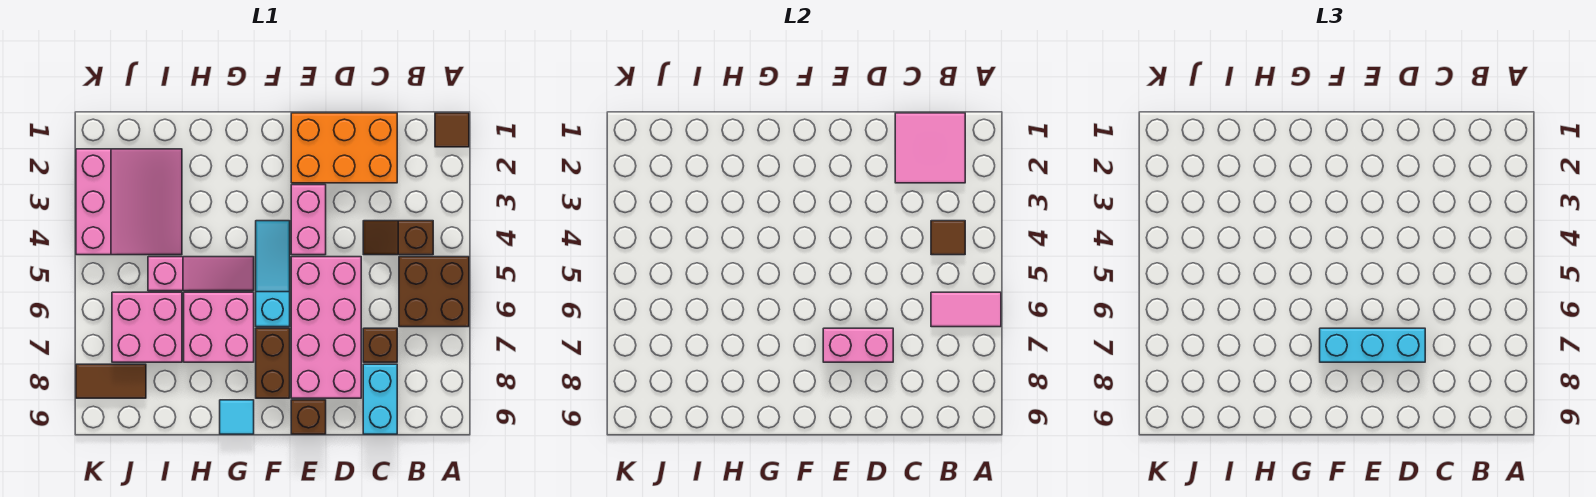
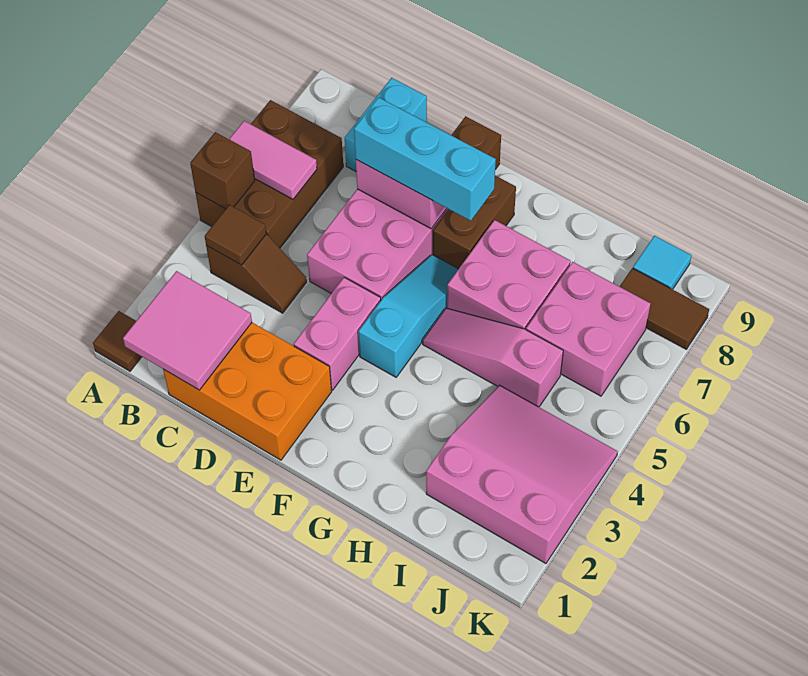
brown 2x2 brick [399,257,469,327] -> brown 2x3 brick [195,100,343,248]
brown 1x1 brick [363,328,397,362] -> brown 1x1 brick moved to [190,132,255,209]
cyan 1x3 slope [256,221,290,327] -> cyan 1x3 slope turned to [358,255,458,377]
cyan 1x1 tile [220,400,254,434] -> cyan 1x1 tile moved to [633,236,692,289]
pink 3x3 slope [76,149,182,255] -> pink 3x3 slope turned to [426,385,618,563]

